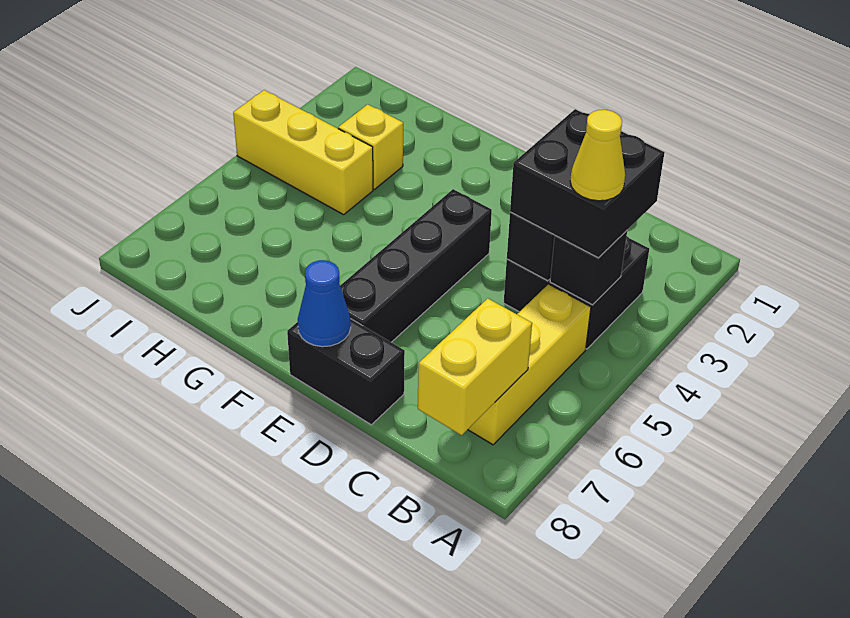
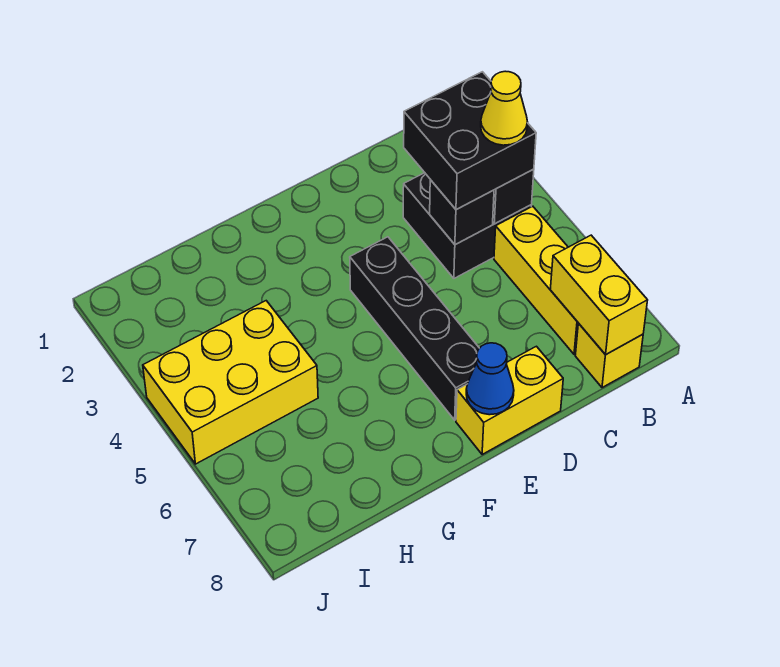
black 1x2 brick [287,319,405,425] -> yellow 1x2 brick [456,346,563,455]
yellow 1x1 brick [338,104,403,189] -> yellow 1x1 brick moved to [575,323,643,388]
yellow 1x3 brick [233,90,373,215] -> yellow 2x3 brick [143,301,318,464]

